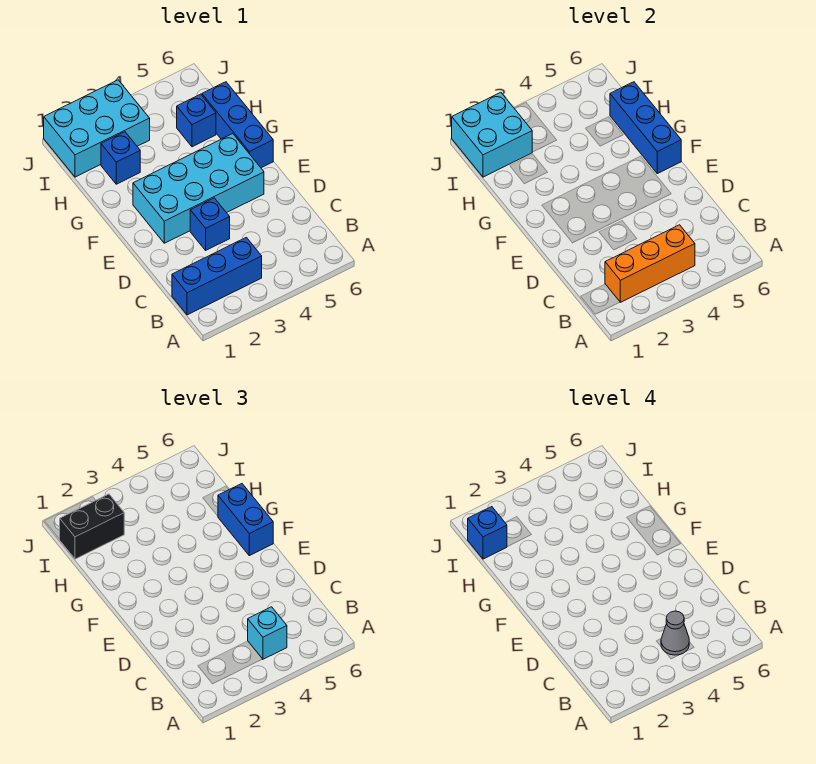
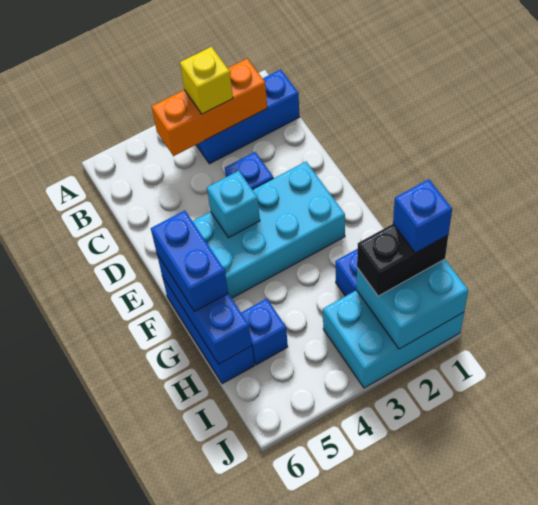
none -> yellow 1x1 brick [180,47,233,114]
cyan 1x1 brick [248,607,287,659] -> cyan 1x1 brick moved to [207,171,260,238]
grey 1x1 cone [661,611,689,655] -> none

